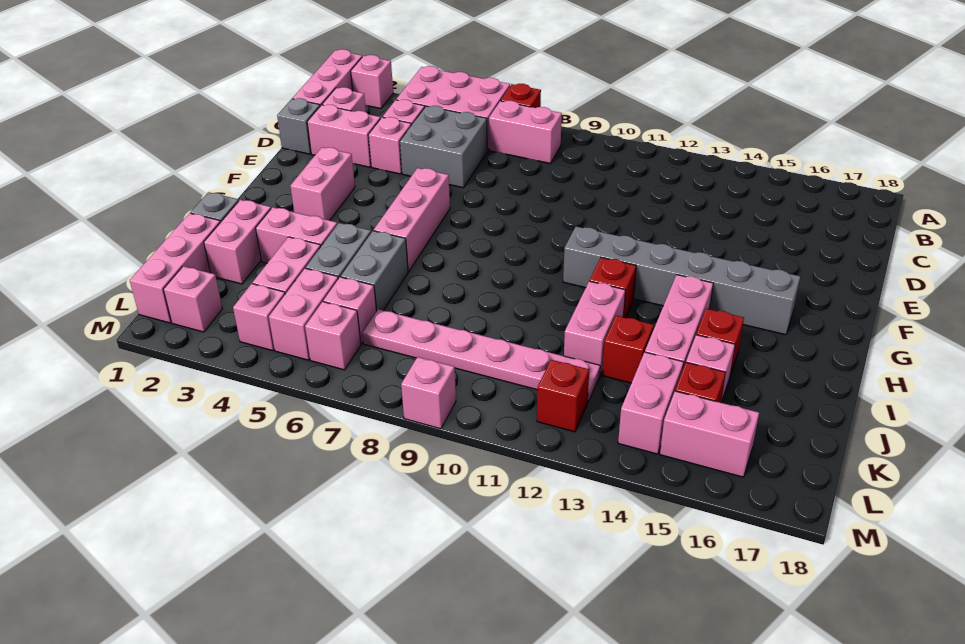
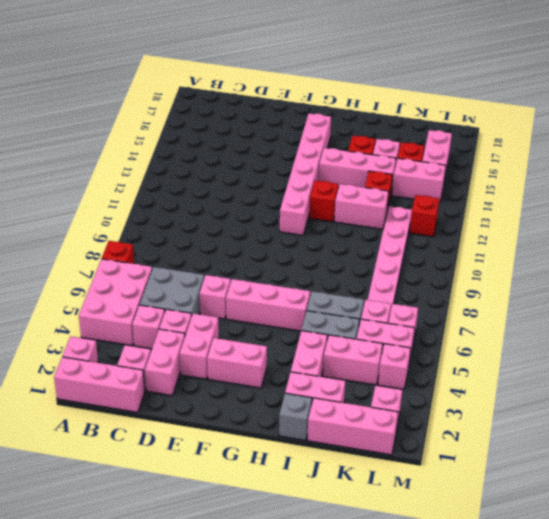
pink 1x2 brick [489,101,562,163] -> pink 1x2 brick moved to [180,314,219,379]
grey 1x1 brick [277,98,320,154] -> none
grey 1x6 brick [563,227,800,335] -> pink 1x6 brick [280,113,331,235]
pink 1x1 brick [401,357,456,429] -> pink 1x1 brick moved to [199,275,231,319]

